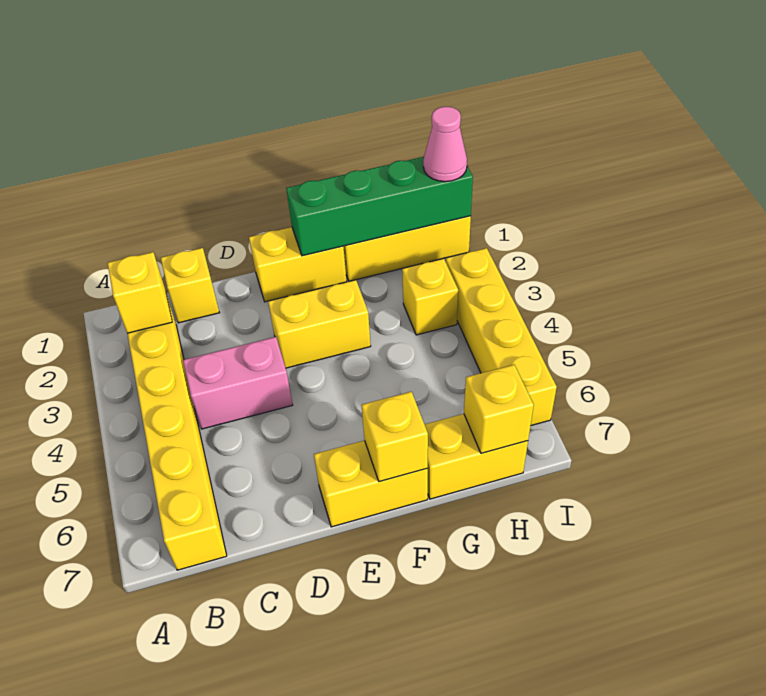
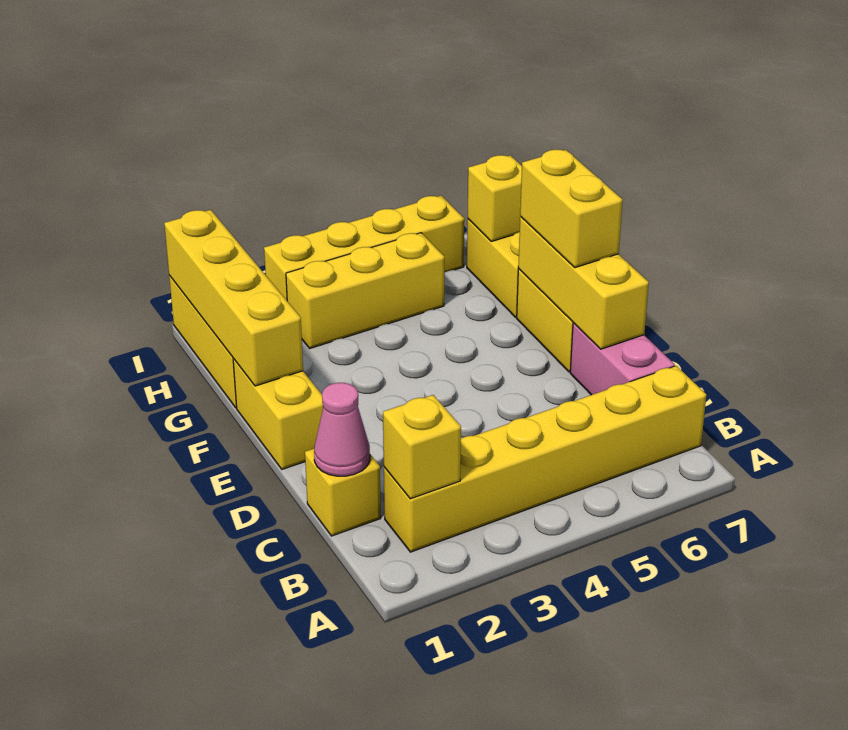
pink 1x2 brick [183,337,293,429] -> pink 1x2 brick moved to [570,323,675,395]
yellow 1x2 brick [268,280,371,368] -> yellow 1x2 brick moved to [520,150,623,268]
green 1x4 brick [286,157,473,256] -> yellow 1x4 brick [164,210,303,386]
yellow 1x1 brick [362,392,428,482] -> yellow 1x3 brick [518,217,649,349]
yellow 1x1 brick [402,258,458,335] -> yellow 1x3 brick [286,233,444,348]
pink 1x1 cone [423,107,467,182] -> pink 1x1 cone moved to [314,383,370,476]

